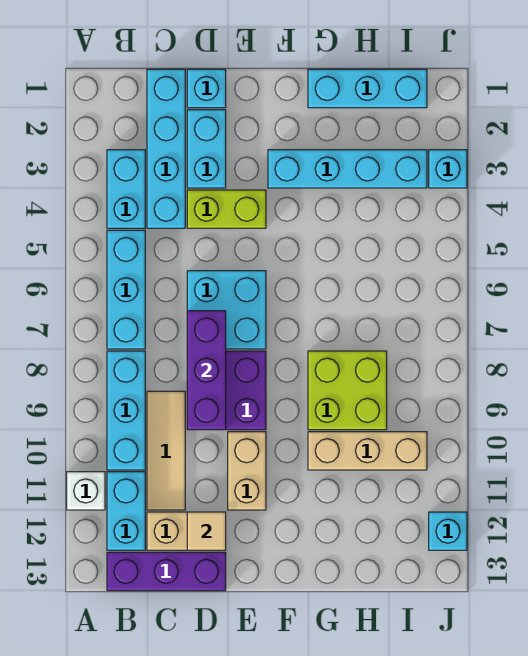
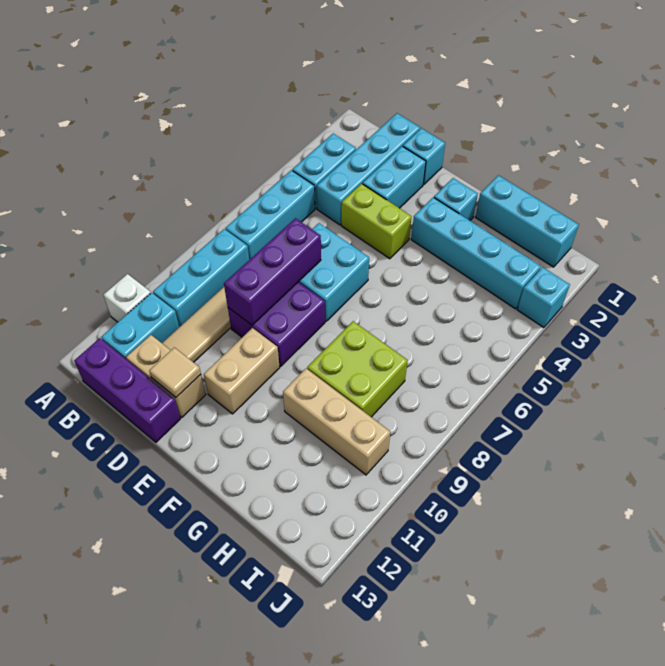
cyan 1x1 brick [429,512,467,550] -> cyan 1x1 brick moved to [434,178,478,220]

